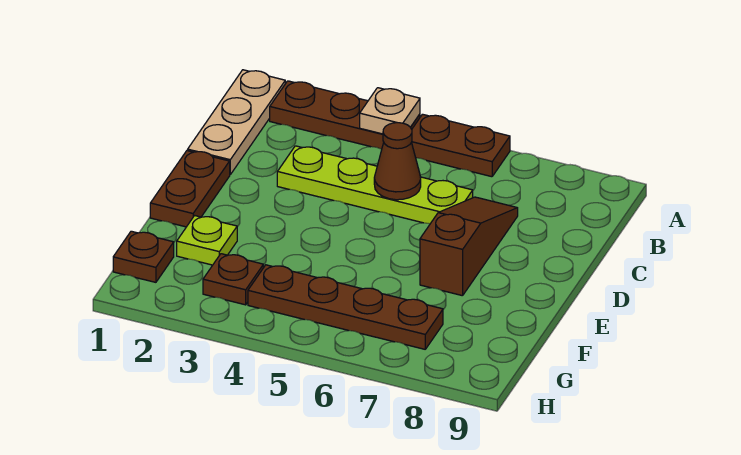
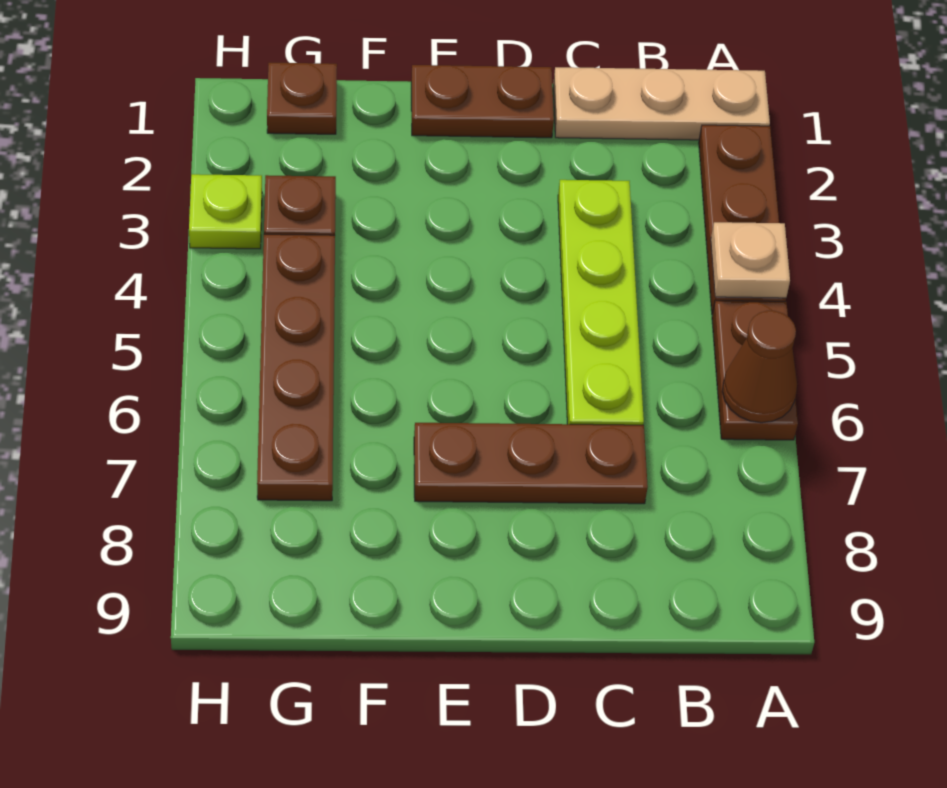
brown 1x1 cone [374,123,421,200] -> brown 1x1 cone moved to [722,311,797,423]
brown 1x3 slope [420,197,518,296] -> brown 1x3 plate [414,423,648,504]
lime 1x1 plate [177,216,237,265] -> lime 1x1 plate moved to [189,174,262,249]

